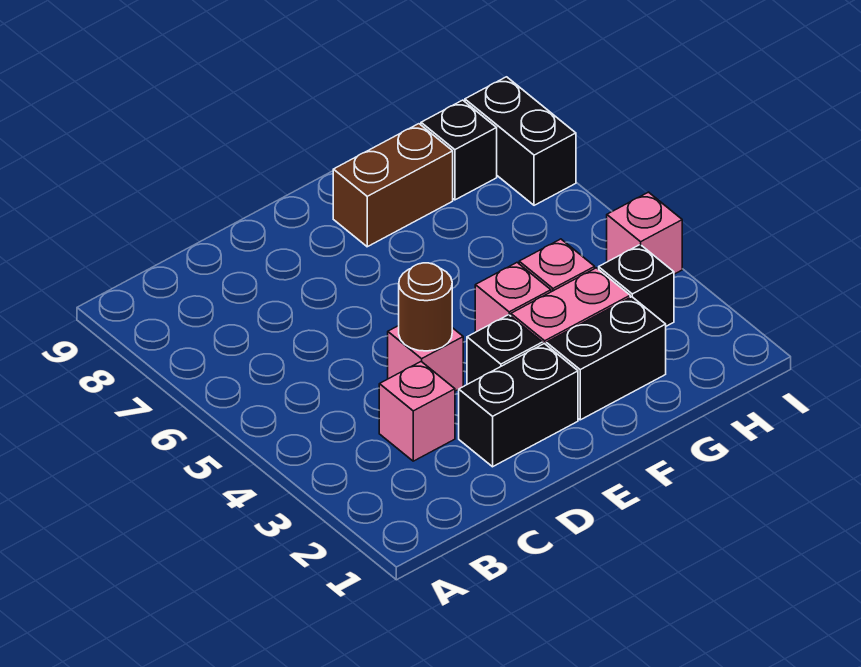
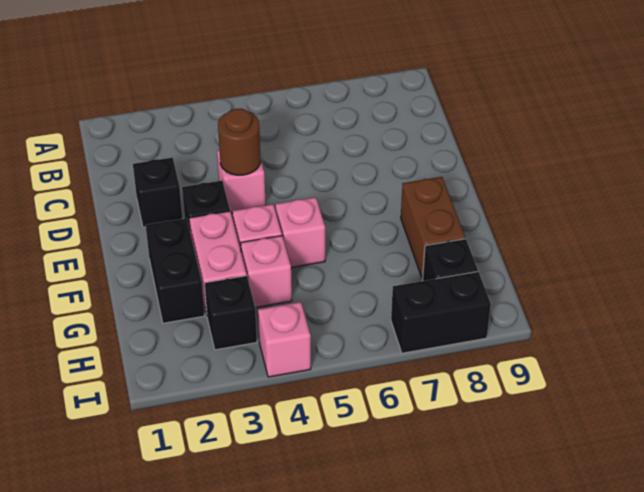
pink 1x1 brick [379,362,455,461] -> pink 1x1 brick moved to [276,197,325,267]
black 1x2 brick [459,344,578,467] -> black 1x1 brick [133,157,183,227]

